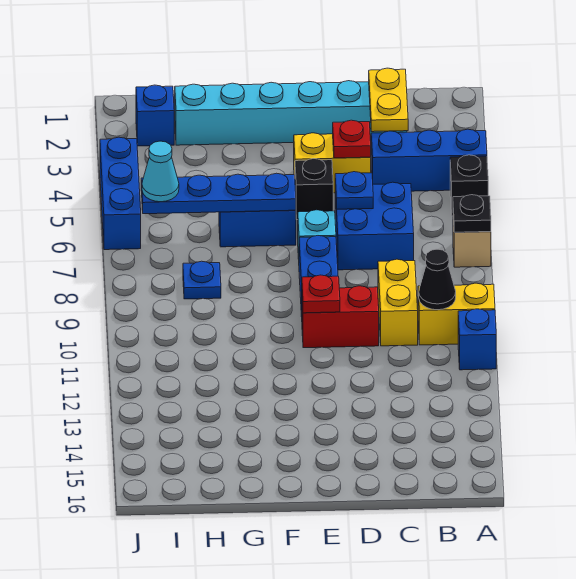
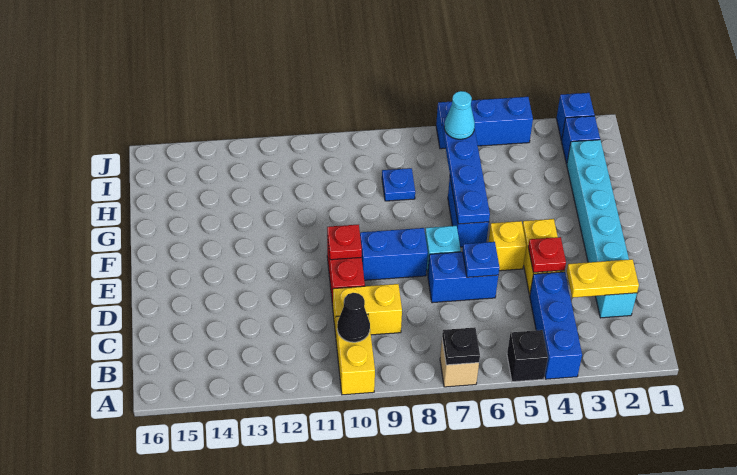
blue 1x1 brick [458,309,496,370] -> blue 1x1 brick moved to [556,93,594,140]
blue 2x2 brick [335,182,414,270] -> blue 1x2 brick [428,252,498,303]
black 1x1 brick [295,159,333,220] -> yellow 1x1 brick [488,221,526,271]

